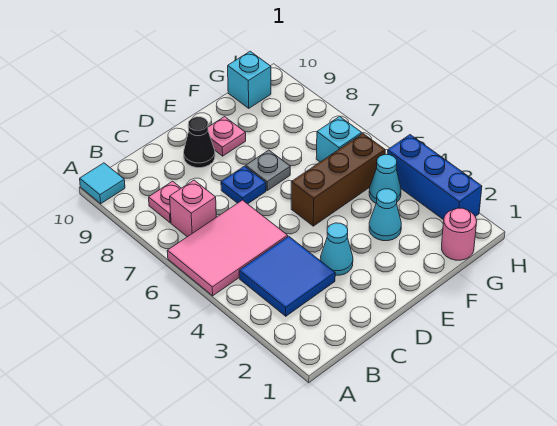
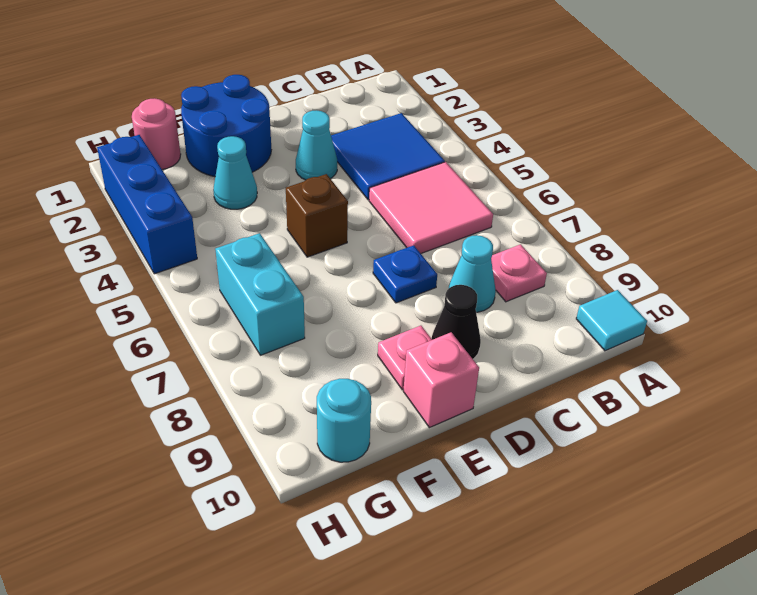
pink 2x3 tile [167,200,288,296] -> pink 2x2 tile [369,162,493,253]
pink 1x1 brick [170,180,216,237] -> pink 1x1 brick moved to [403,332,479,428]
none -> blue 2x2 round brick [181,75,271,176]
brown 1x3 brick [291,134,385,226] -> brown 1x1 brick [286,174,348,257]
grey 1x1 plate [246,150,290,190] -> none
cyan 1x1 cone [369,155,401,203] -> cyan 1x1 cone moved to [449,235,496,312]
cyan 1x1 brick [316,116,362,162] -> cyan 1x2 brick [215,233,305,355]
cyan 1x1 brick [228,51,271,108] -> cyan 1x1 round brick [317,379,371,462]

